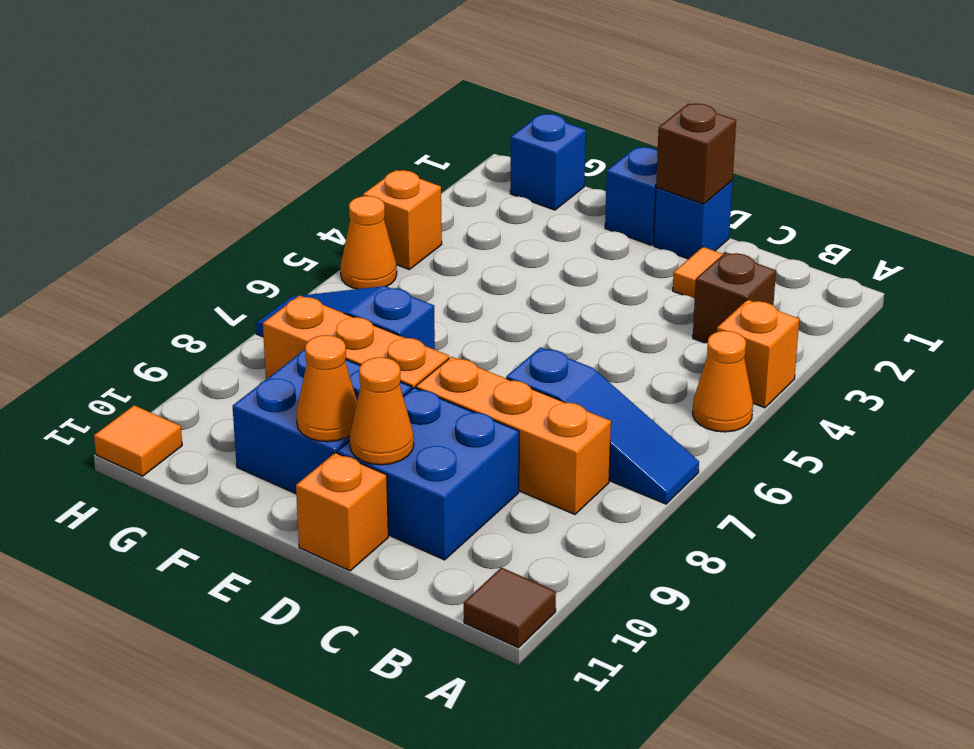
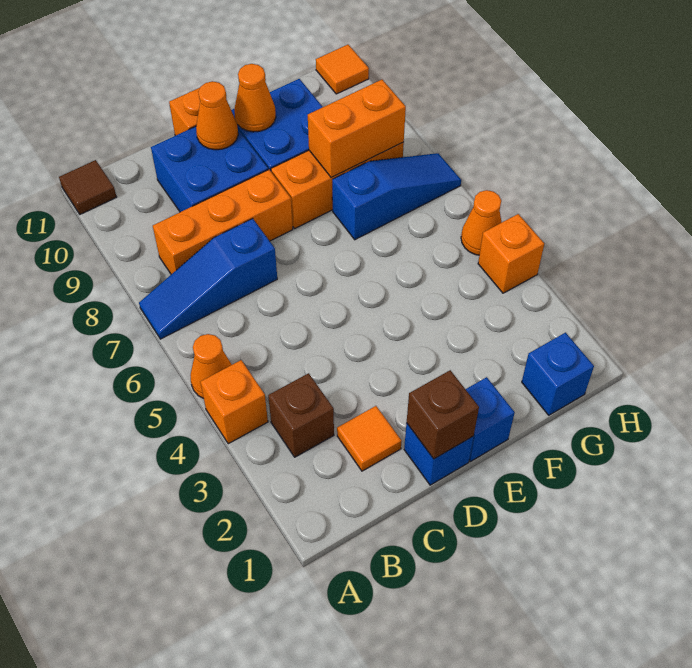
none -> orange 1x2 brick [308,80,406,178]

